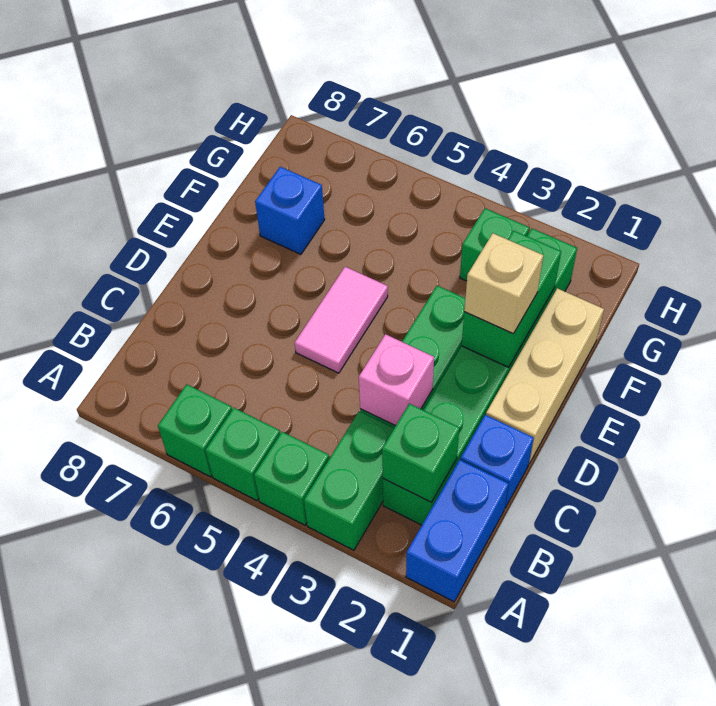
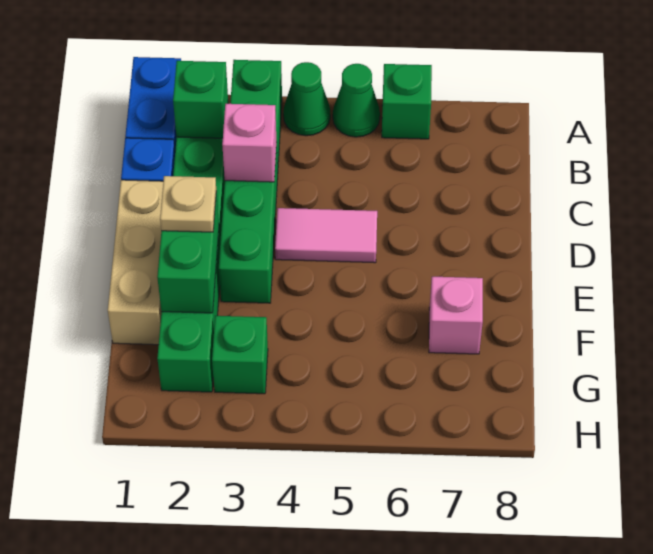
green 1x1 brick [254,432,329,525] -> green 1x1 cone [283,62,330,136]
green 1x1 brick [206,408,280,501] -> green 1x1 cone [333,64,380,137]
pink 1x2 tile [295,267,388,373] -> pink 1x2 tile turned to [275,208,377,263]
tan 1x1 brick [464,233,543,334] -> tan 1x1 plate [160,176,216,232]
blue 1x1 brick [255,167,325,254] -> pink 1x1 brick [429,277,483,354]

